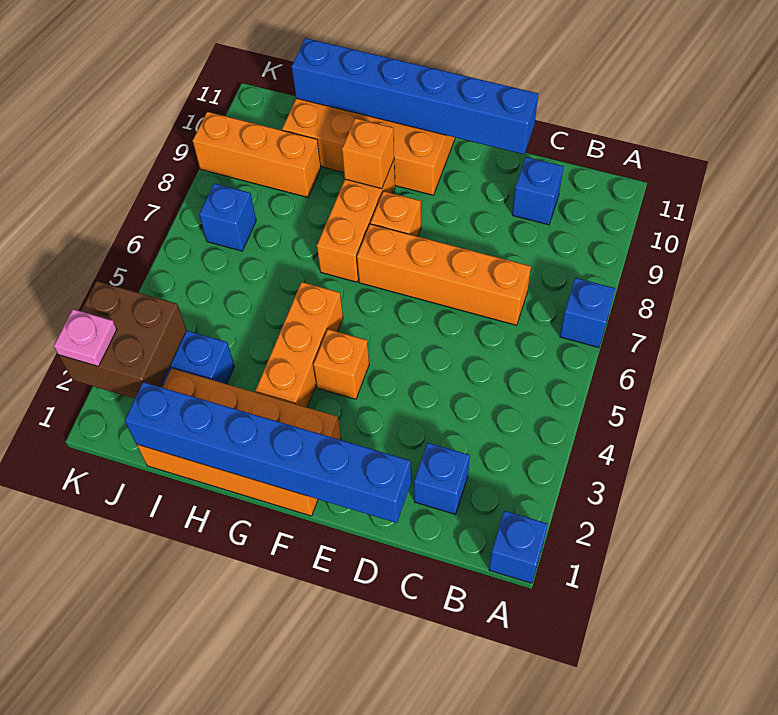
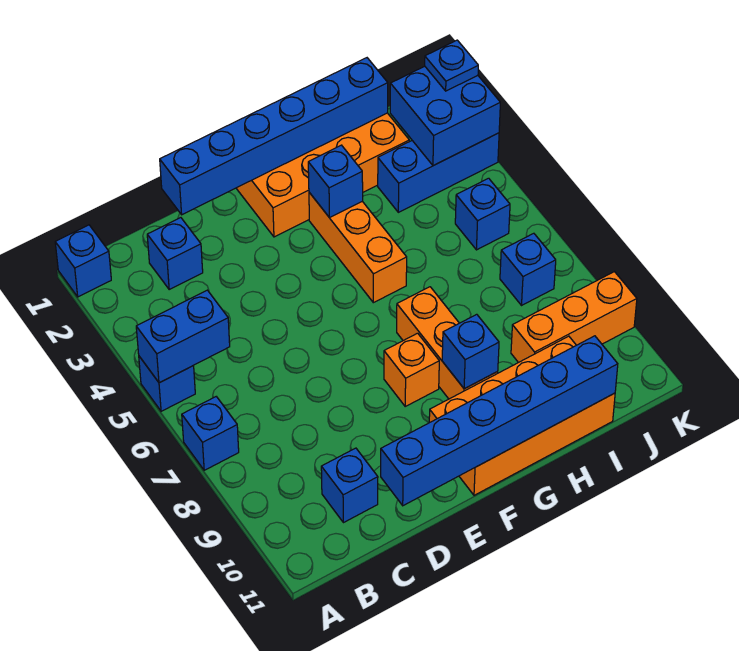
none -> blue 1x1 brick [139,356,195,411]
none -> blue 1x2 brick [136,290,230,383]
orange 1x4 brick [357,224,531,325] -> none
orange 1x1 brick [313,329,369,399] -> none
none -> blue 1x1 brick [308,145,363,218]
orange 1x1 brick [342,118,394,189] -> blue 1x1 brick [442,314,499,389]
brown 2x2 brick [59,281,187,399] -> blue 2x2 brick [390,66,500,166]
none -> blue 1x1 brick [455,178,510,250]
pink 1x1 plate [54,309,117,366] -> blue 1x1 plate [425,40,478,91]

